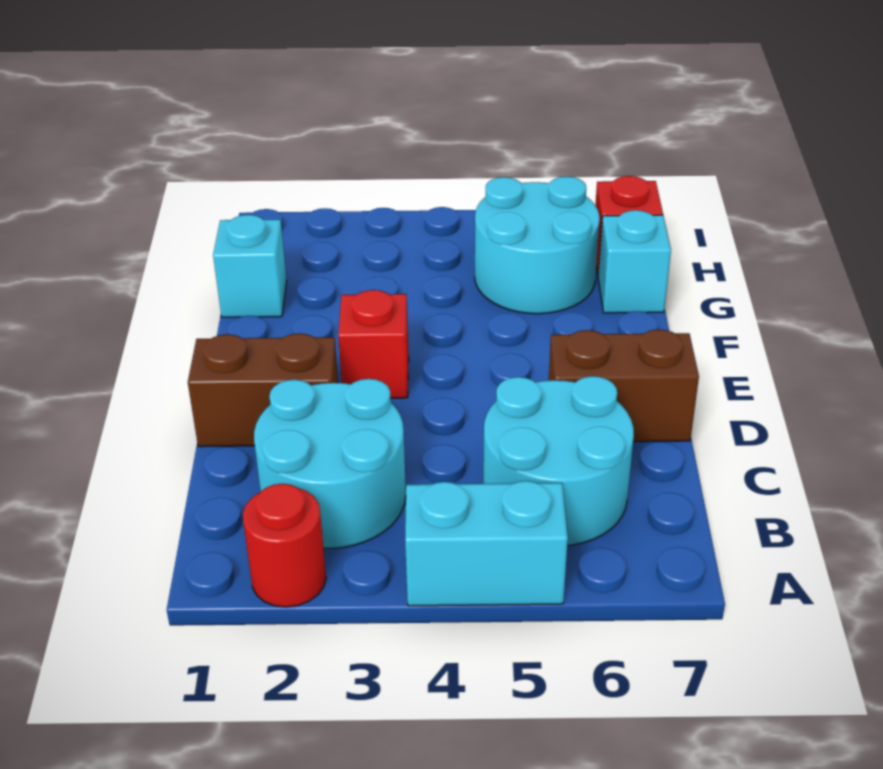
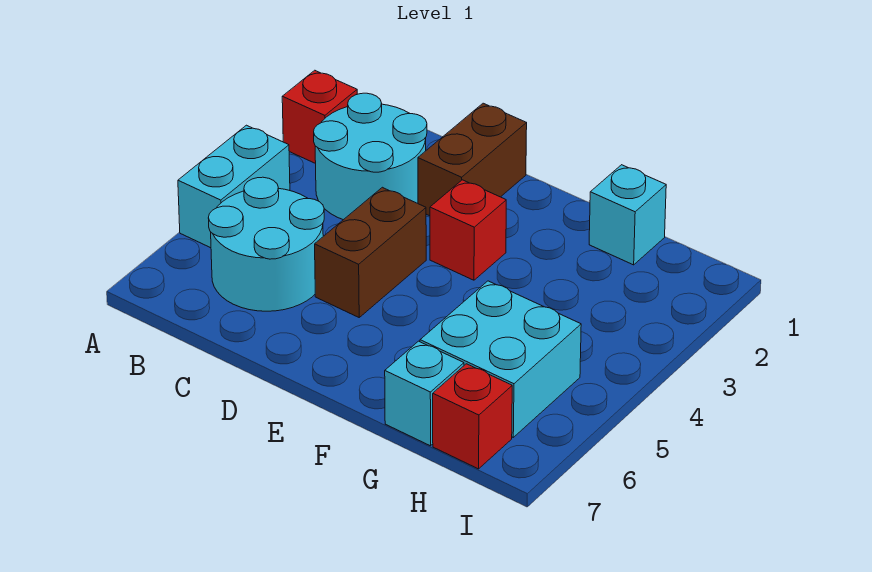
red 1x1 round brick [243,484,326,607] -> red 1x1 brick [282,70,357,164]
brown 1x2 brick [549,329,699,442] -> brown 1x2 brick moved to [315,187,426,317]
cyan 2x2 round brick [475,177,600,314] -> cyan 2x2 brick [420,281,581,437]

